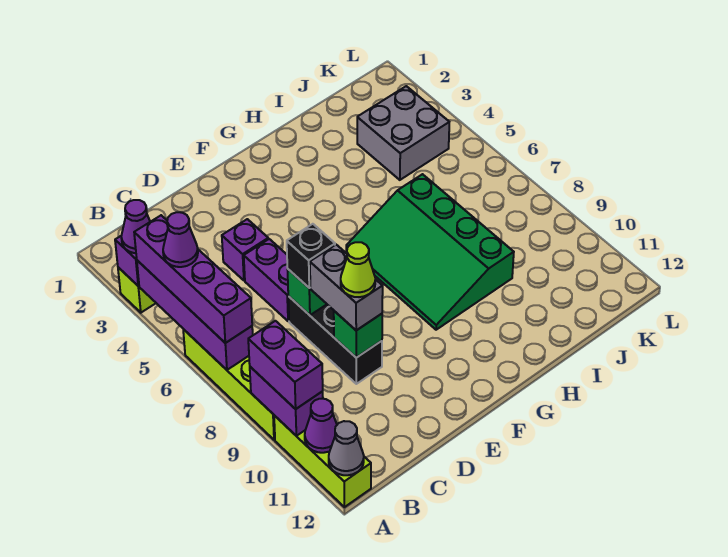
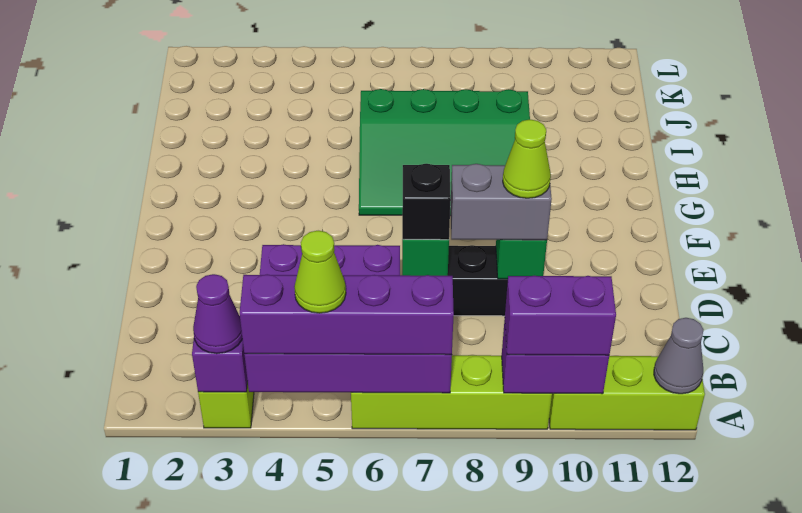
purple 1x1 cone [163,212,198,267] -> lime 1x1 cone [294,231,346,313]
purple 1x1 cone [305,399,337,453] -> none
grey 2x2 brick [357,86,449,180] -> none

